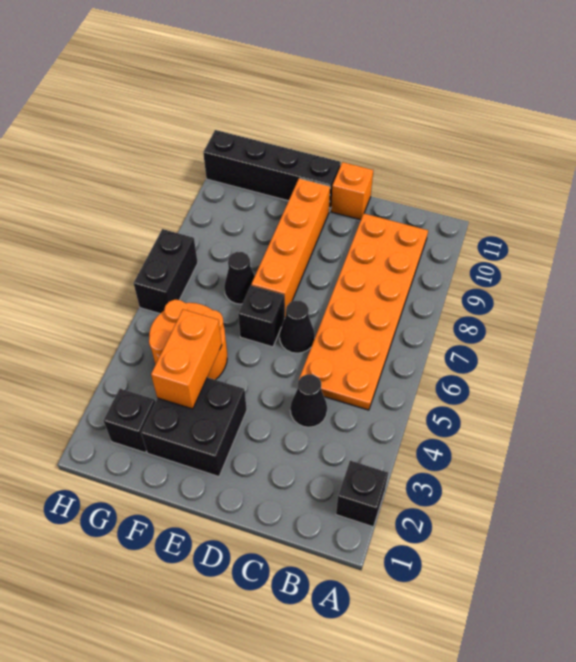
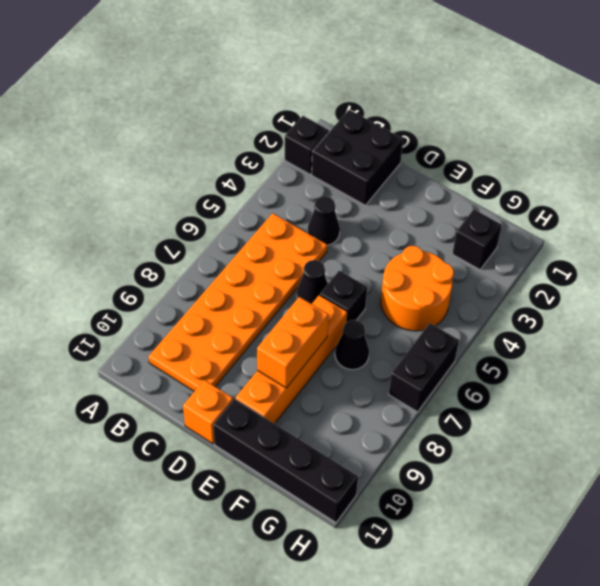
black 2x2 brick [141,377,247,477] -> black 2x2 brick moved to [312,110,403,205]
orange 1x2 brick [151,309,222,409] -> orange 1x2 brick moved to [257,297,329,388]

